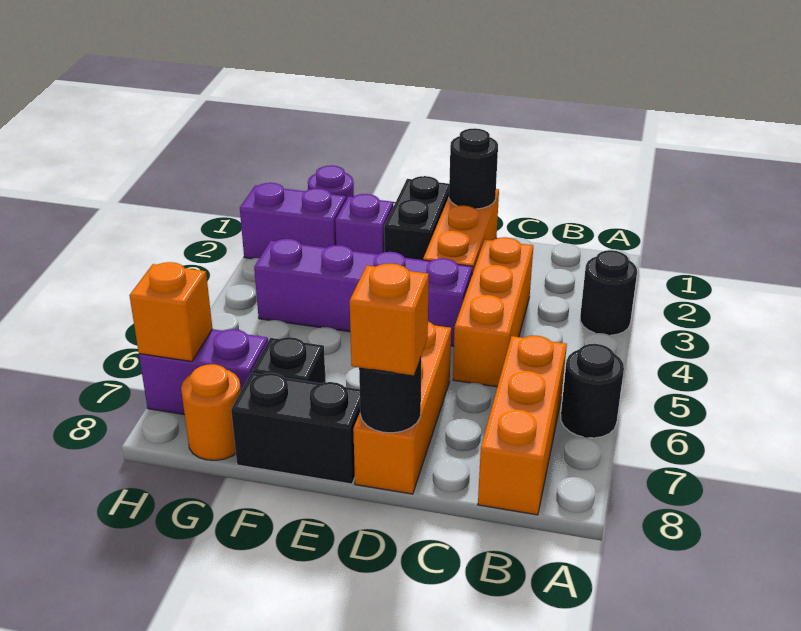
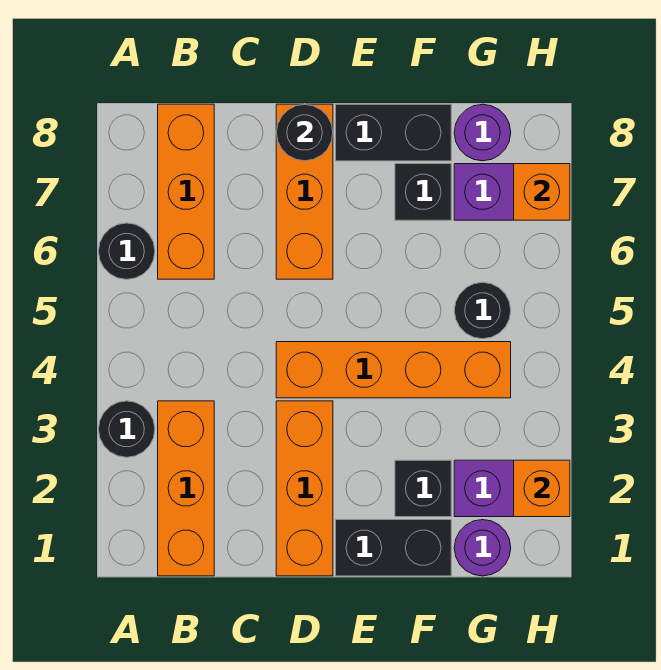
orange 1x3 brick [453,237,533,387] -> orange 1x3 brick moved to [158,401,214,576]
black 1x1 round brick [449,128,498,209] -> black 1x1 round brick moved to [454,282,511,339]
purple 1x4 brick [254,239,472,346] -> orange 1x4 brick [276,342,511,398]
orange 1x1 brick [350,264,429,375] -> orange 1x1 brick moved to [514,460,570,517]
black 1x2 brick [384,176,449,260] -> black 1x2 brick turned to [336,520,451,576]
purple 1x1 brick [335,194,394,254] -> black 1x1 brick [395,460,451,517]
orange 1x1 round brick [181,364,241,460] -> purple 1x1 round brick [454,104,511,161]

